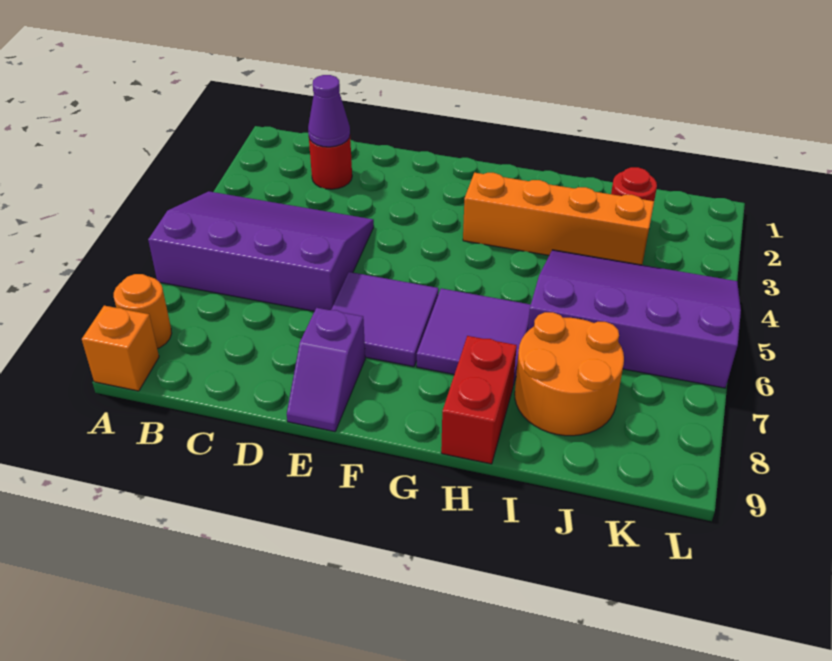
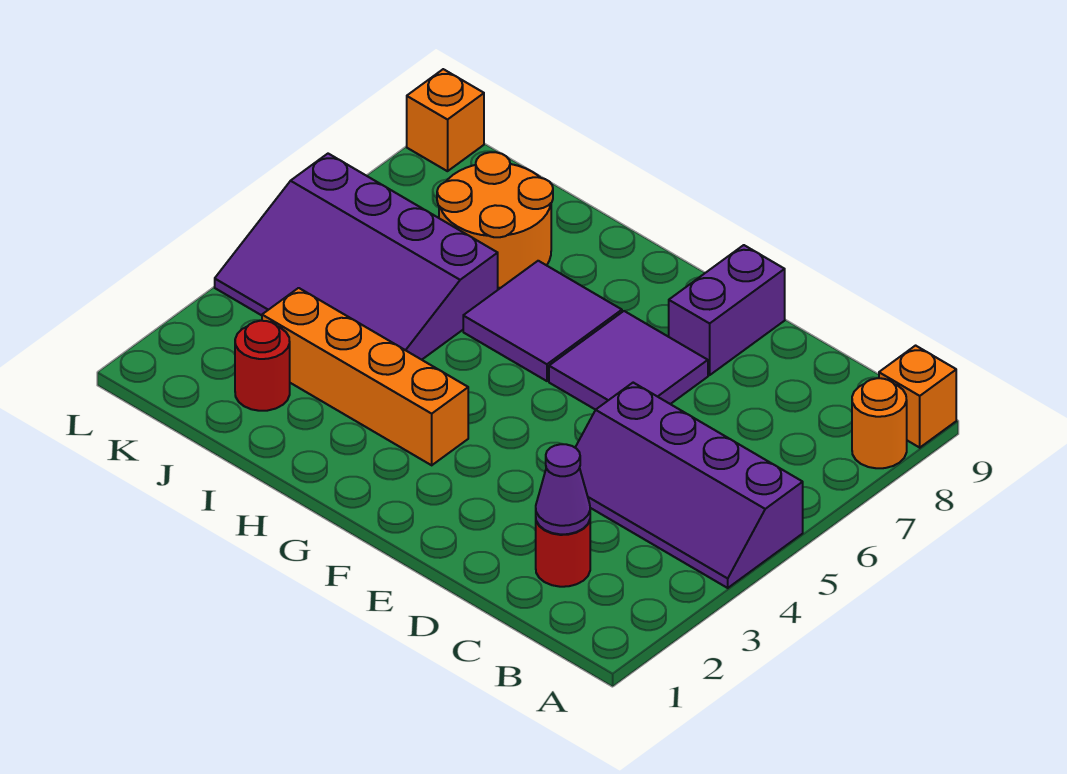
purple 3x4 slope [148,191,374,311] -> purple 2x4 slope [575,383,803,588]
purple 1x2 slope [287,308,365,432] -> purple 1x2 brick [669,245,785,375]
red 1x2 brick [441,336,517,464] -> none
none -> orange 1x1 brick [407,69,484,171]

